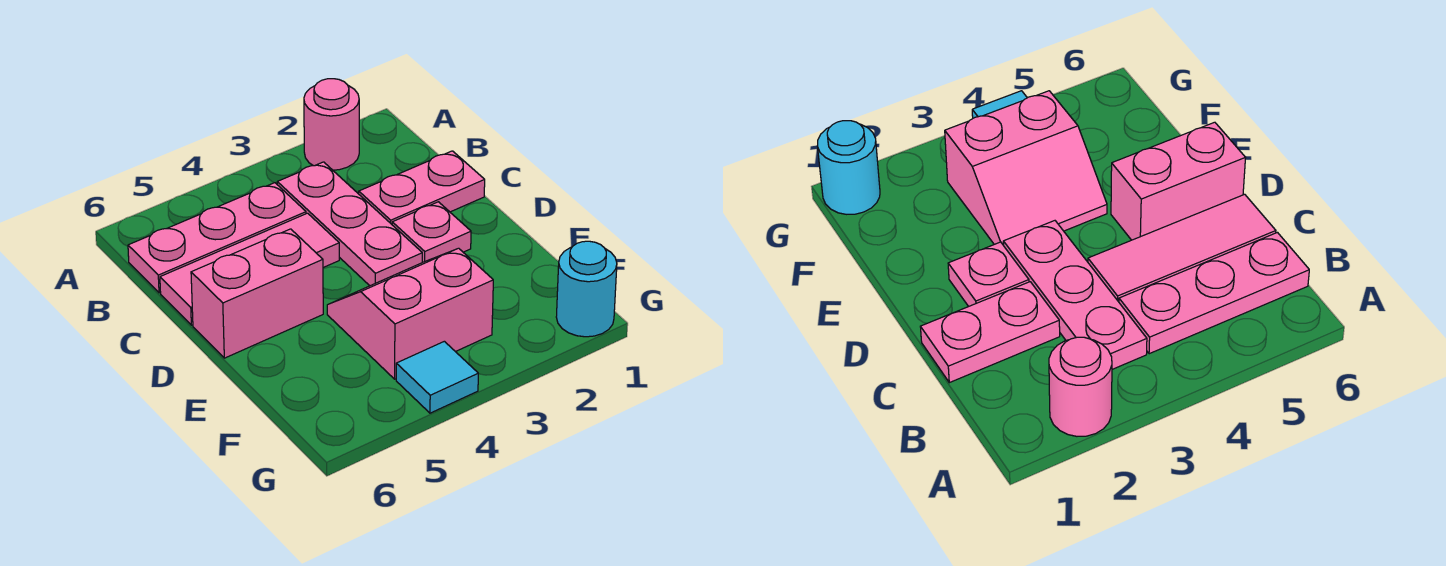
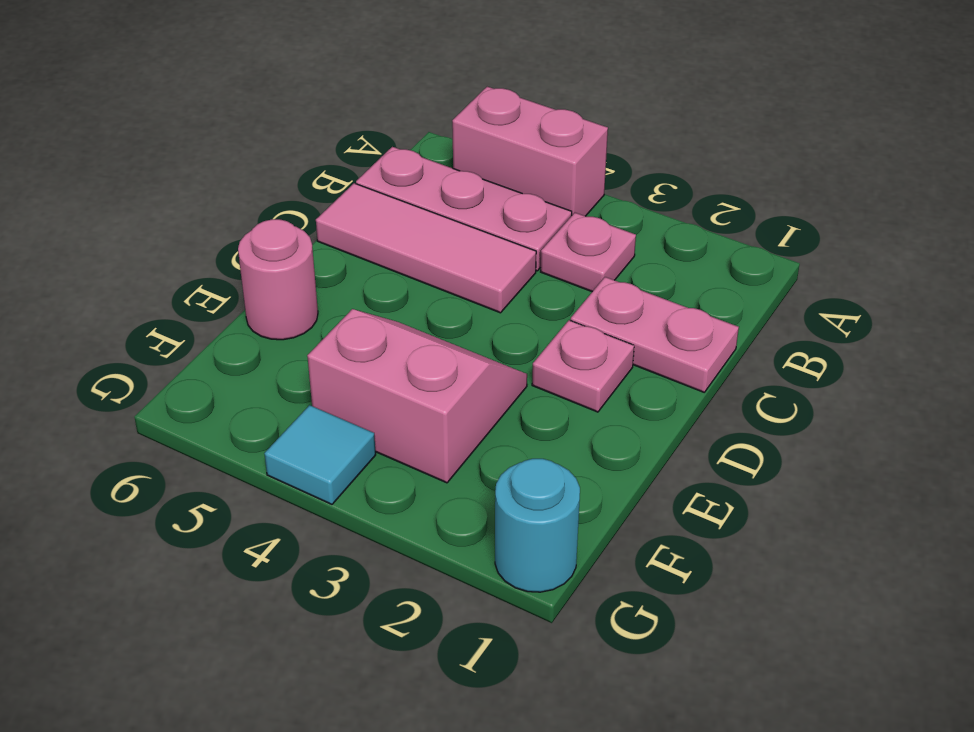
pink 1x1 round brick [304,79,359,170] -> pink 1x1 round brick moved to [238,219,318,340]
pink 1x3 plate [277,162,422,286] -> pink 1x1 plate [541,213,636,292]
pink 1x2 brick [191,229,323,358] -> pink 1x2 brick moved to [452,87,608,216]

